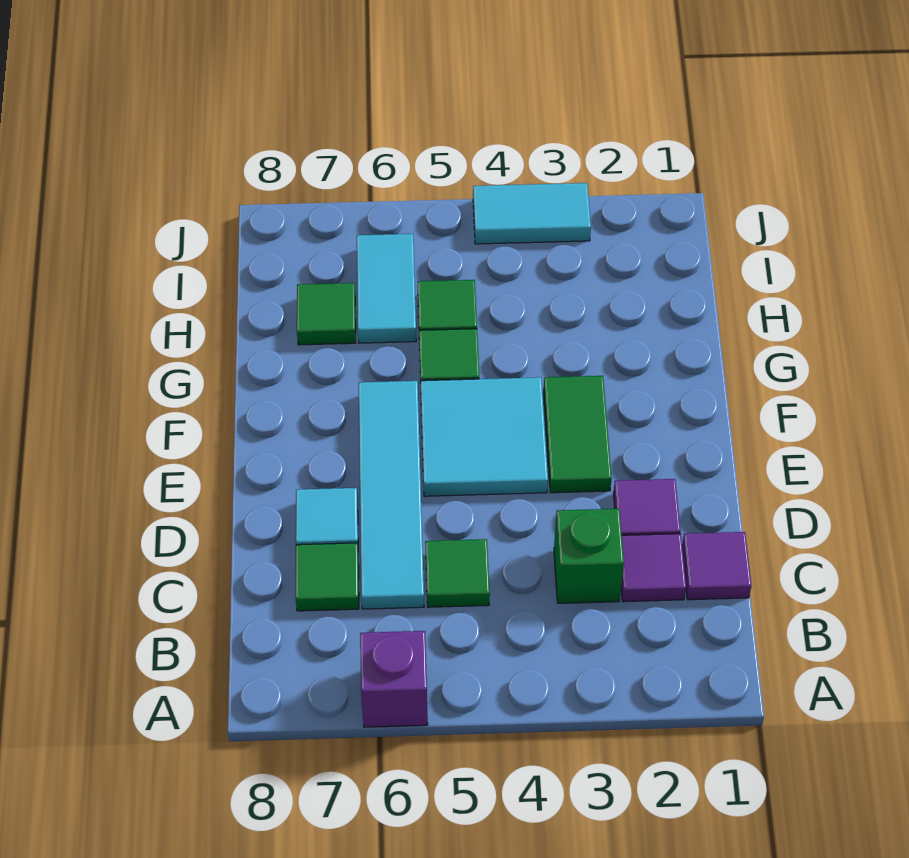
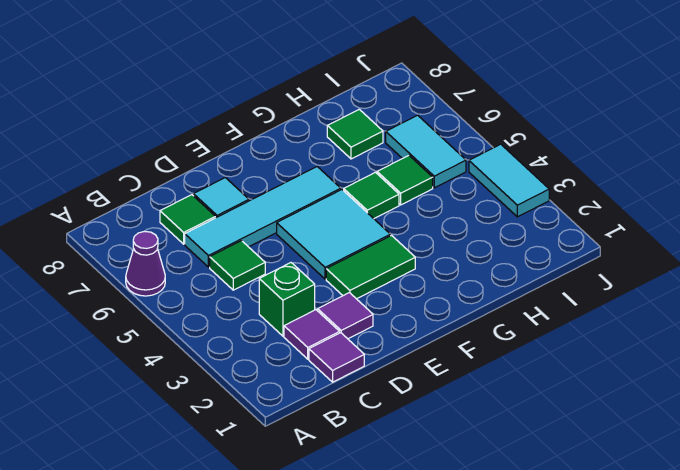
purple 1x1 brick [360,631,428,727] -> purple 1x1 cone [126,231,165,296]
cyan 1x2 tile [357,234,416,343] -> cyan 1x2 tile turned to [386,115,466,188]

